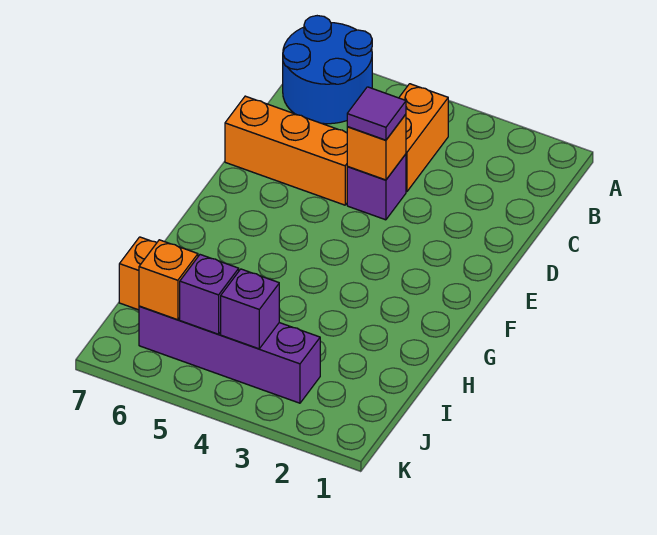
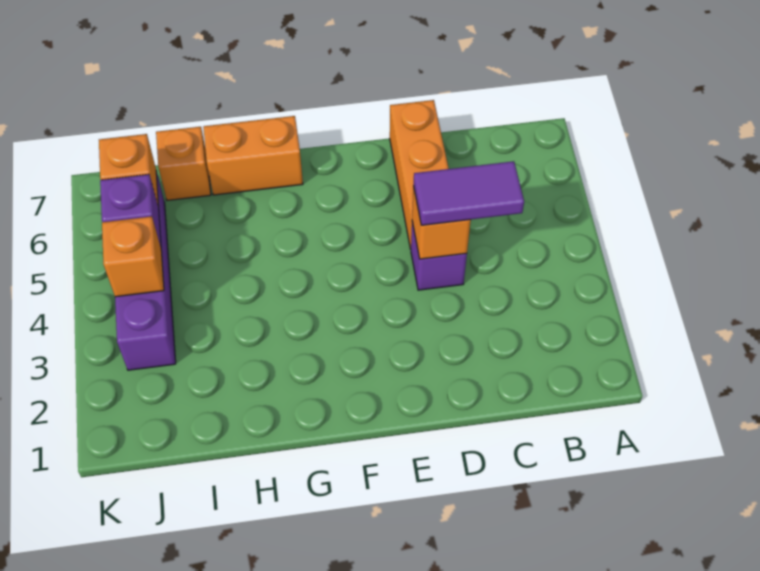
blue 2x2 round brick [283,16,372,124] -> none
orange 1x2 brick [399,84,448,192] -> orange 1x2 brick moved to [203,116,303,195]
purple 1x1 tile [347,87,406,140] -> purple 1x2 tile [414,161,524,225]
purple 1x1 brick [221,269,279,349] -> orange 1x1 brick [102,216,164,297]

